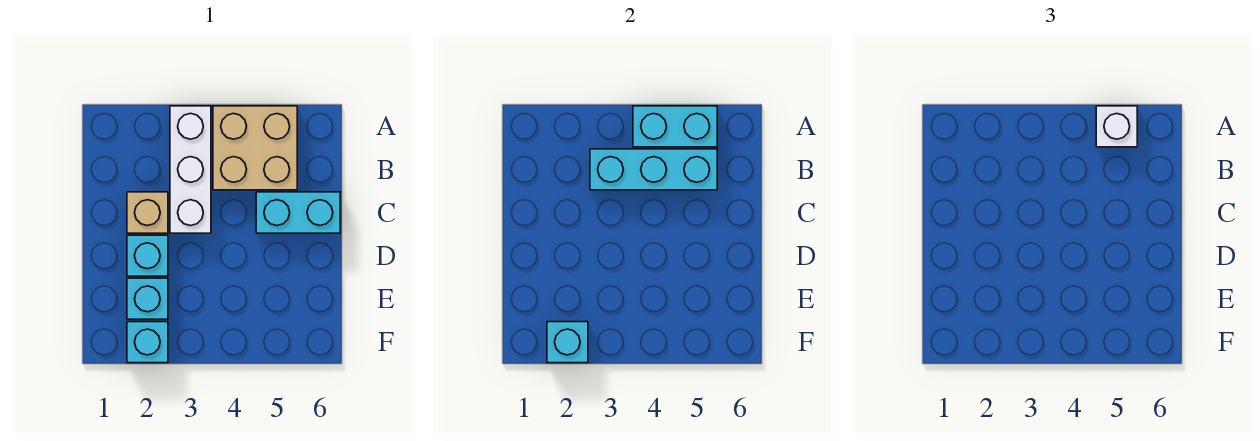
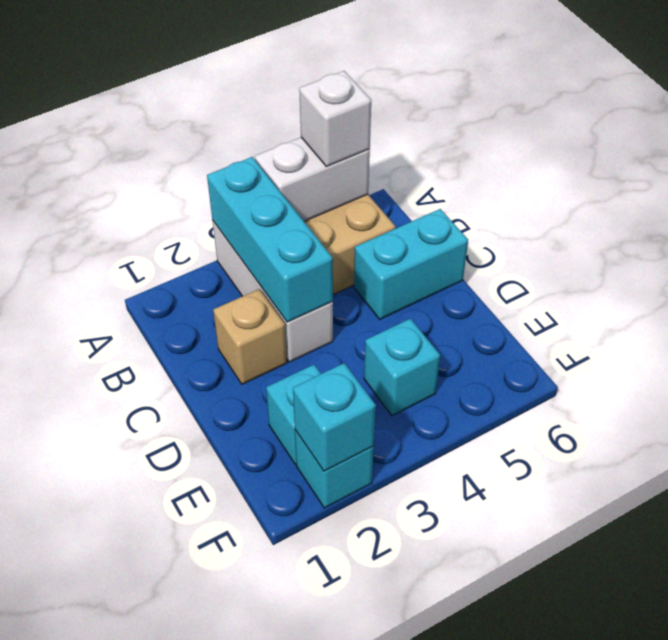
cyan 1x2 brick [633,106,717,147] -> white 1x2 brick [255,138,370,221]
cyan 1x3 brick [590,149,717,190] -> cyan 1x3 brick turned to [207,157,333,322]
cyan 1x1 brick [127,235,168,276] -> cyan 1x1 brick moved to [364,319,440,416]

